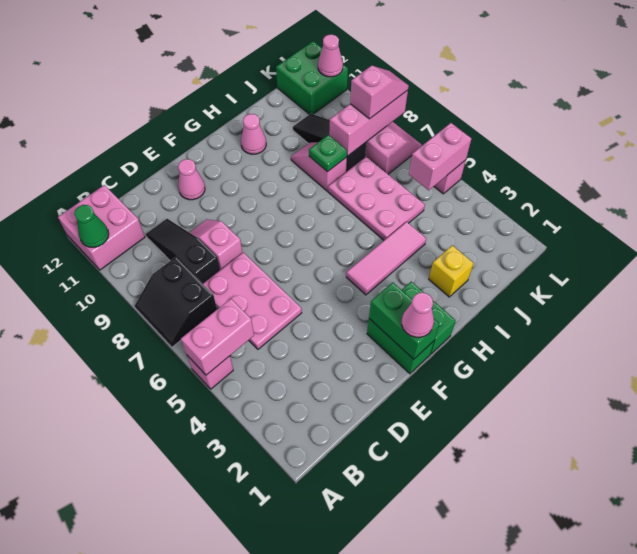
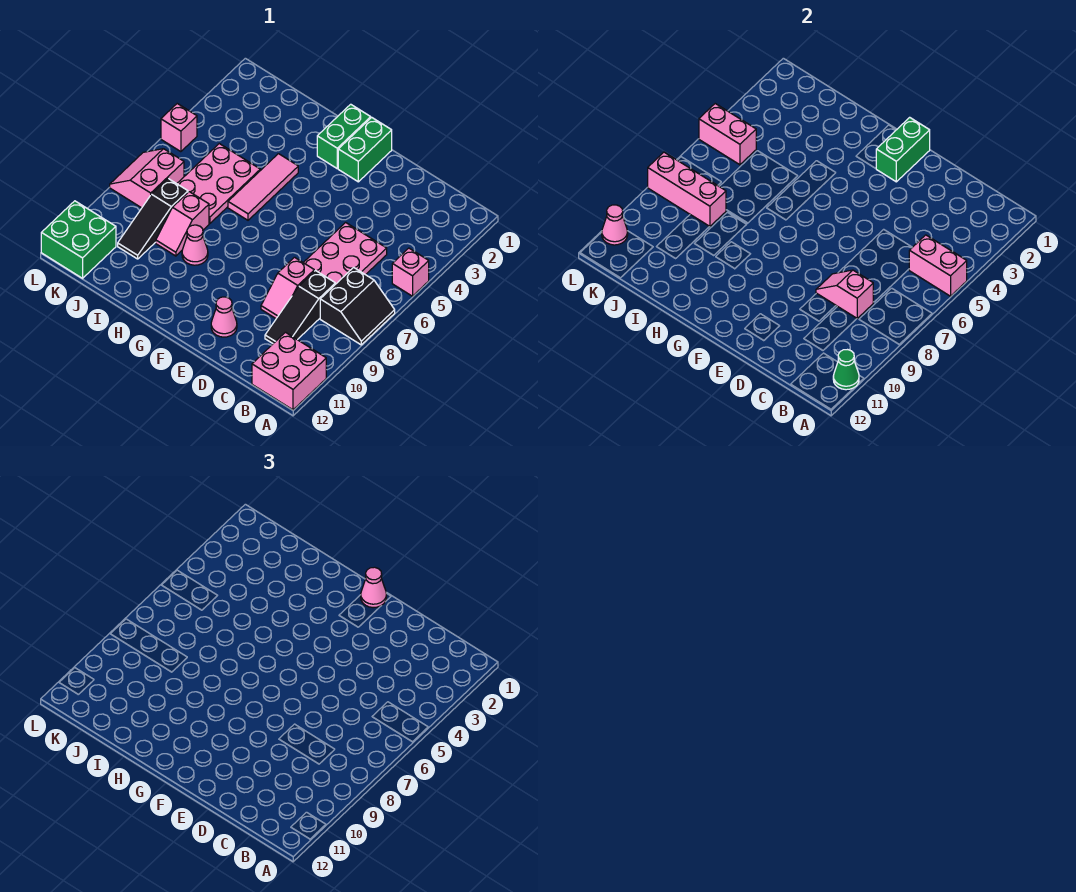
pink 1x3 tile [346,222,426,295] -> pink 1x3 tile turned to [228,154,298,220]
pink 1x1 cone [241,114,266,154] -> pink 1x1 cone moved to [182,225,208,265]
yellow 1x1 brick [429,245,474,297] -> none
green 1x1 plate [309,135,347,172] -> none
pink 1x2 slope [350,66,409,119] -> pink 1x2 slope moved to [816,270,873,318]

